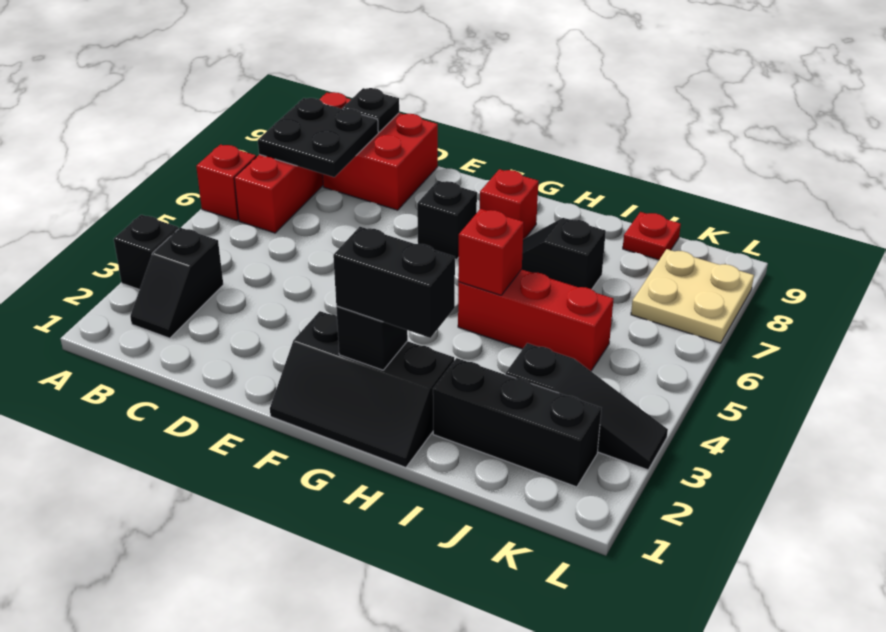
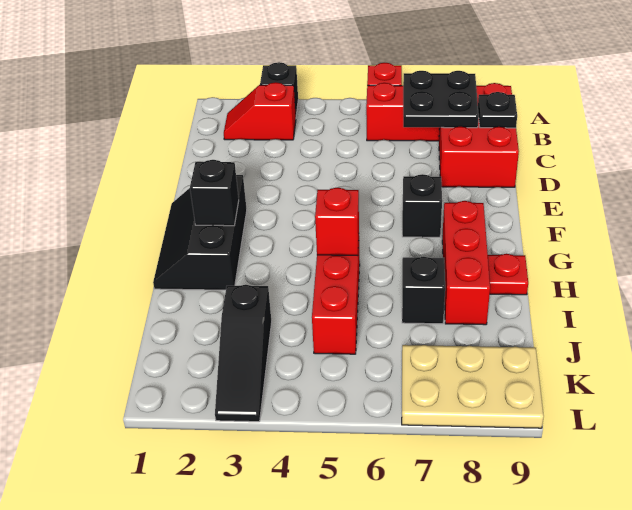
black 1x2 slope [130,228,223,338] -> red 1x2 slope [224,82,296,140]
black 1x2 brick [333,227,455,338] -> none
red 1x1 brick [480,169,538,239] -> red 1x3 brick [442,201,490,325]
black 1x3 brick [433,358,601,487] -> none
red 1x1 plate [623,212,681,260] -> red 1x1 plate moved to [488,254,528,295]
tan 2x2 plate [631,249,754,343] -> tan 2x3 plate [402,345,544,428]

